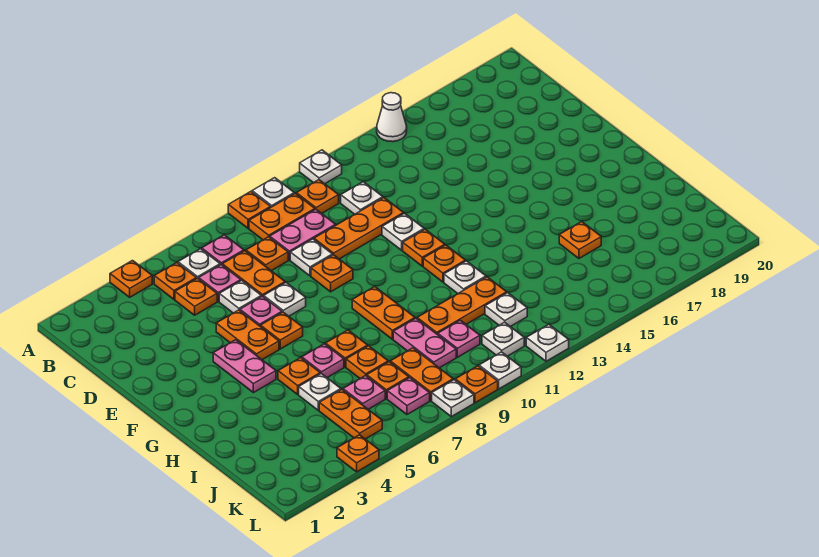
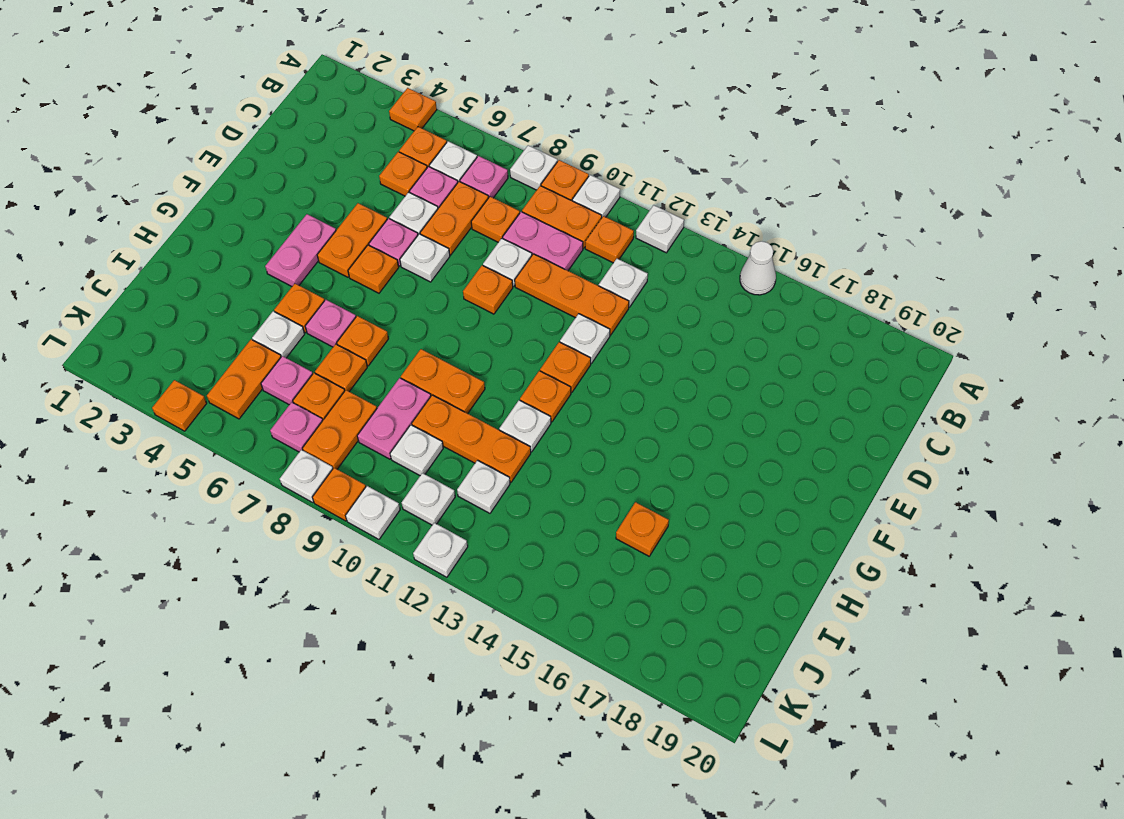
none -> white 1x1 plate [510,145,557,190]
orange 1x2 plate [352,287,415,339] -> orange 1x2 plate turned to [401,349,485,414]
pink 1x1 plate [438,320,480,357] -> white 1x1 plate [390,425,443,475]

